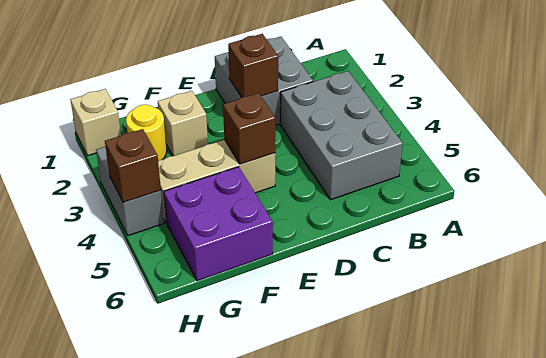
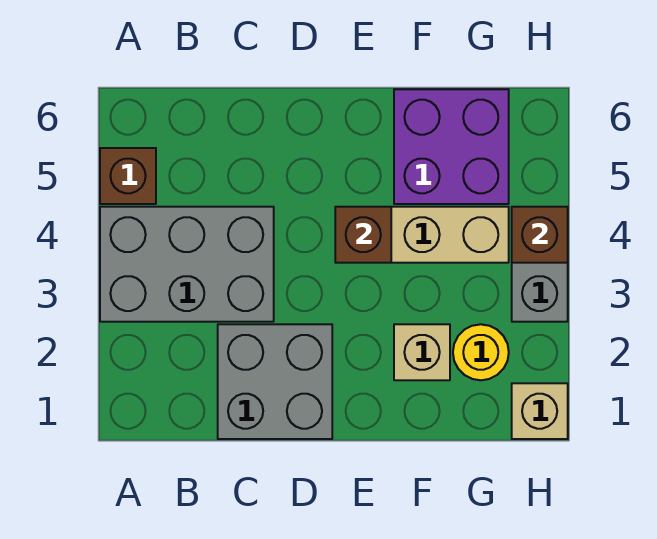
grey 2x3 brick [280,71,403,200] -> grey 2x3 brick turned to [100,207,274,322]
brown 1x1 brick [228,34,278,98] -> brown 1x1 brick moved to [100,148,156,204]

